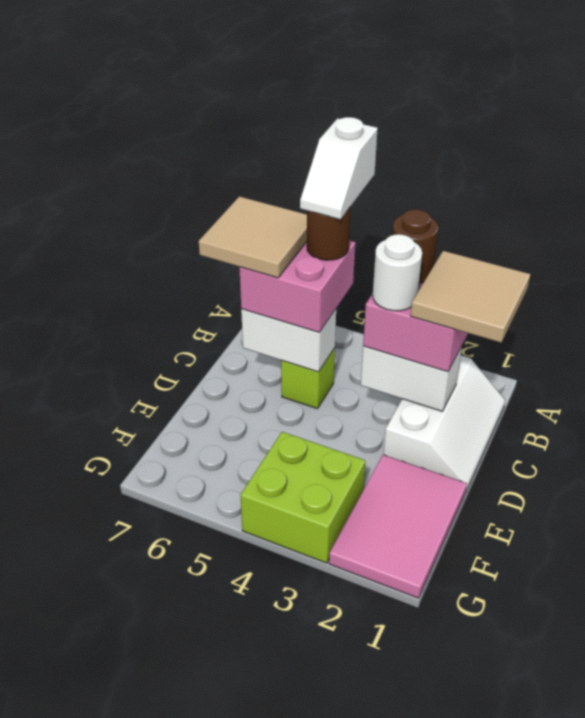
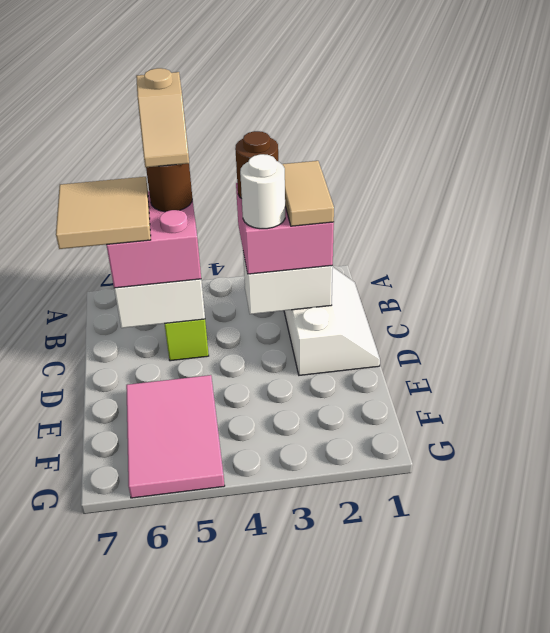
white 1x2 slope [300,117,378,219] -> tan 1x2 slope [136,68,189,167]
tan 2x2 tile [411,251,530,343] -> tan 1x2 tile [282,161,334,226]
pink 2x3 tile [329,455,467,598] -> pink 2x3 tile moved to [126,375,225,498]
lime 2x2 brick [240,432,365,563] -> none

